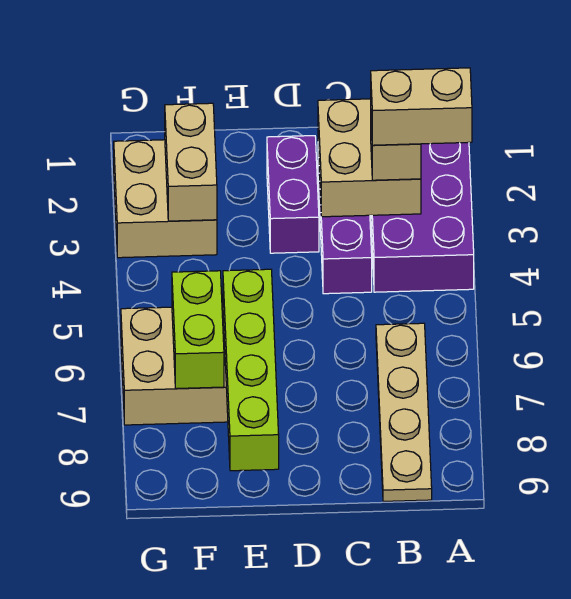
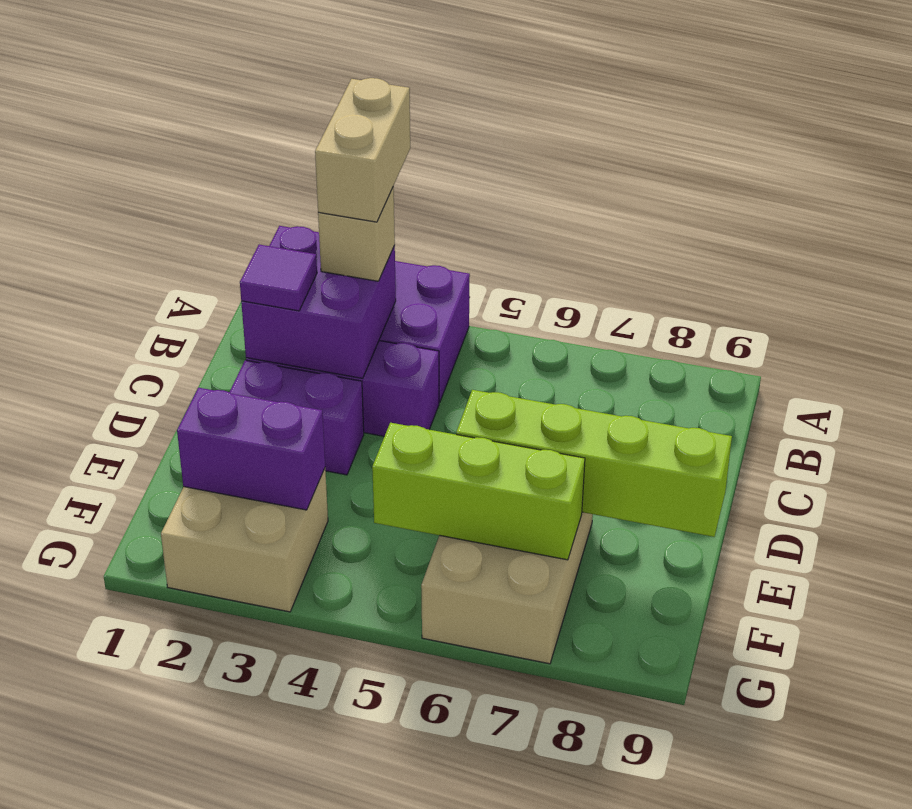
tan 2x2 brick [318,99,421,217] -> purple 2x2 brick [241,226,396,378]
tan 1x4 plate [376,323,432,501] -> none
none -> purple 1x1 tile [240,245,317,311]
tan 1x2 brick [165,103,217,221] -> purple 1x2 brick [177,388,325,510]
lime 1x2 brick [172,271,224,389] -> lime 1x3 brick [372,423,585,560]

